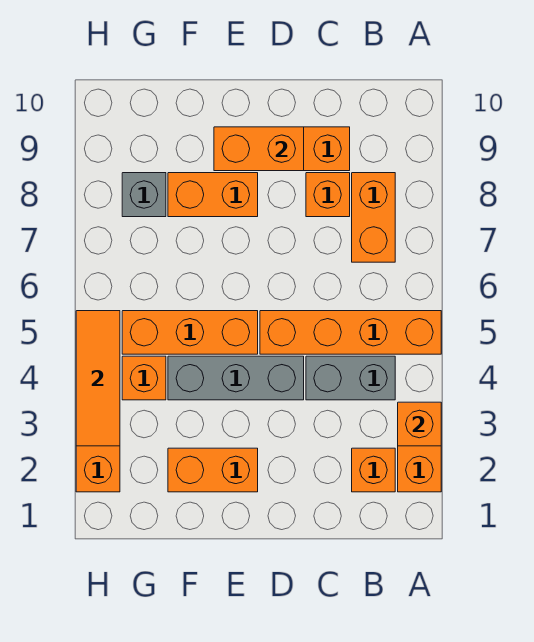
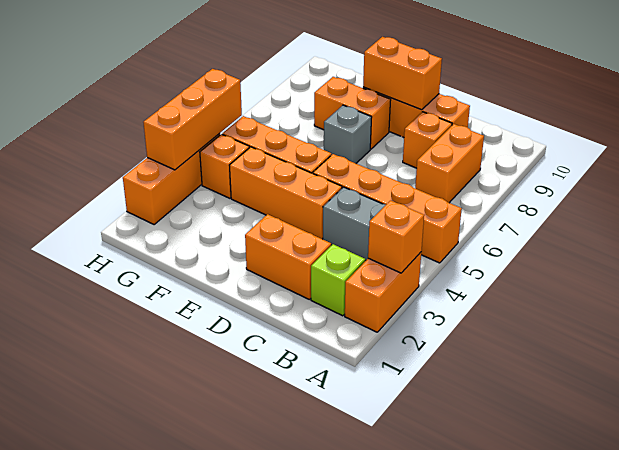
orange 1x1 brick [352,448,395,492] -> lime 1x1 brick [311,244,365,316]
grey 1x3 brick [168,356,304,400] -> orange 1x3 brick [230,147,342,239]
orange 1x2 brick [168,448,258,492] -> orange 1x2 brick moved to [245,214,331,299]
grey 1x1 brick [122,173,166,217] -> grey 1x1 brick moved to [324,105,372,163]
orange 1x3 tile [76,311,120,446] -> orange 1x3 brick [143,69,242,170]

